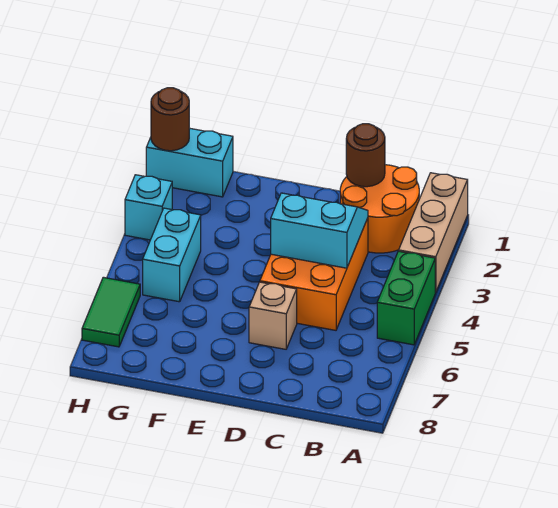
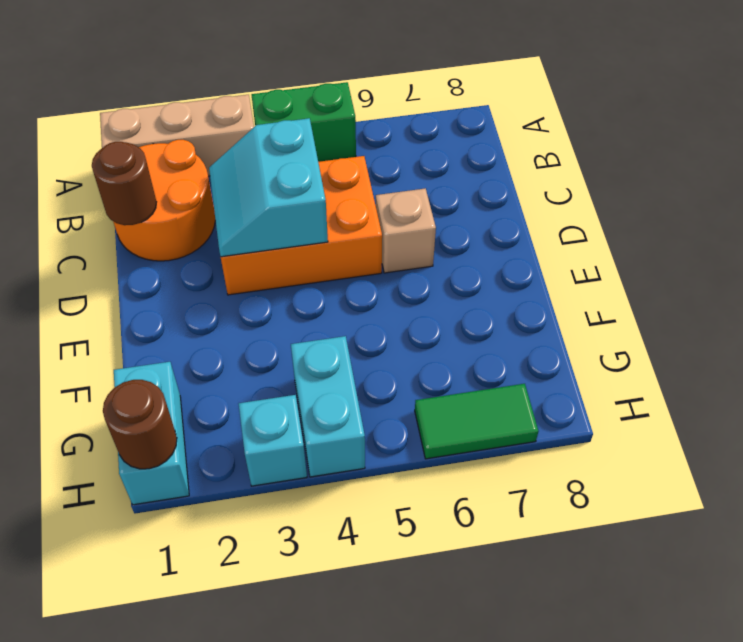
cyan 1x2 brick [143,208,201,302] -> cyan 1x2 brick turned to [291,336,365,477]

